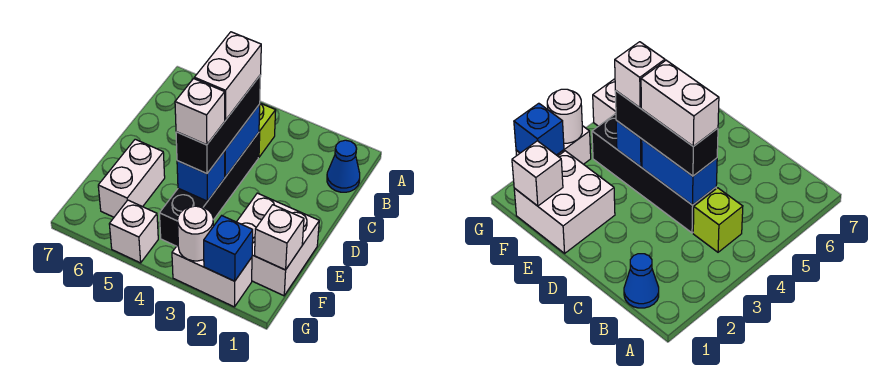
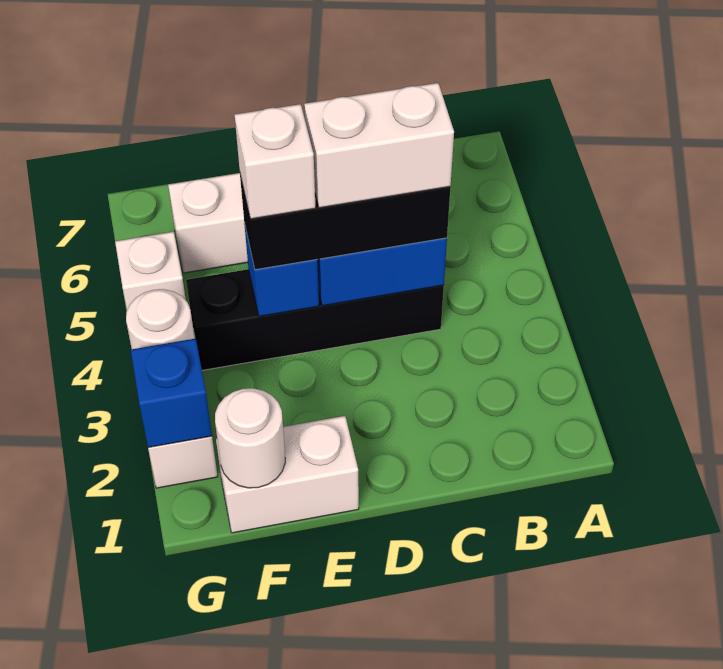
blue 1x1 cone [327,140,360,192] -> none
lime 1x1 brick [258,103,276,157] -> none
white 2x2 brick [237,193,319,296] -> white 1x2 brick [216,416,359,533]
white 1x1 brick [255,205,304,270] -> white 1x1 round brick [215,388,285,488]

